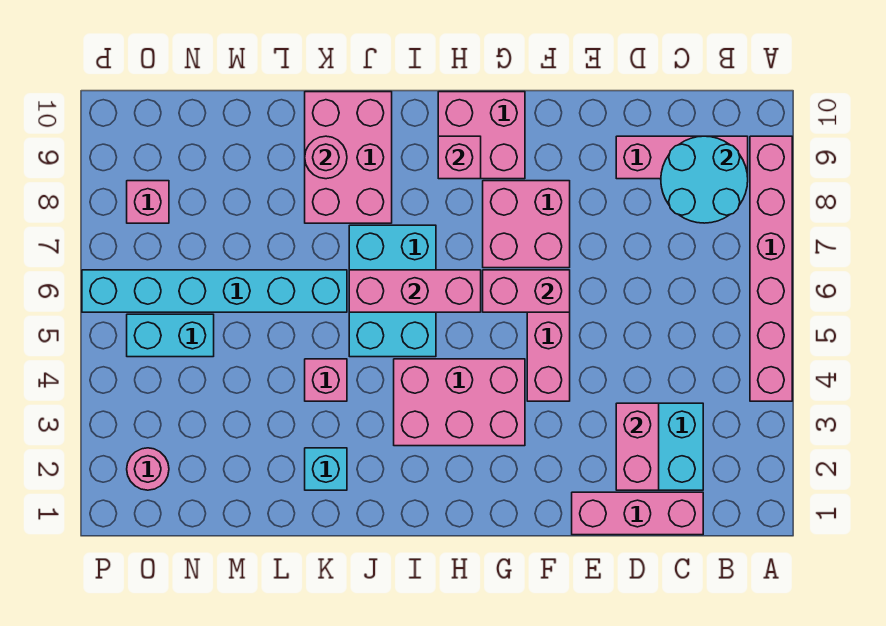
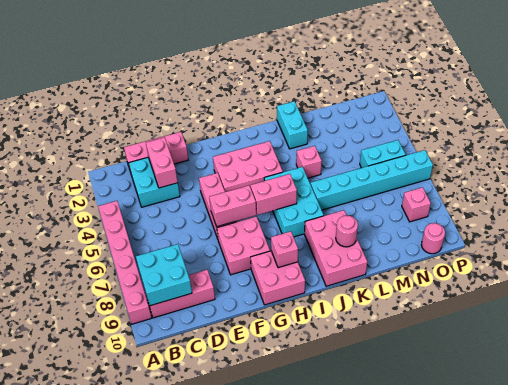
cyan 2x2 round brick [661,136,748,223] -> cyan 2x2 brick [136,244,192,306]
pink 1x3 brick [349,270,481,312] -> pink 1x2 brick [250,174,297,215]
cyan 1x1 brick [305,448,347,490] -> cyan 1x2 brick [277,101,308,149]
pink 1x1 round brick [127,448,169,490] -> pink 1x1 round brick moved to [421,223,445,254]

